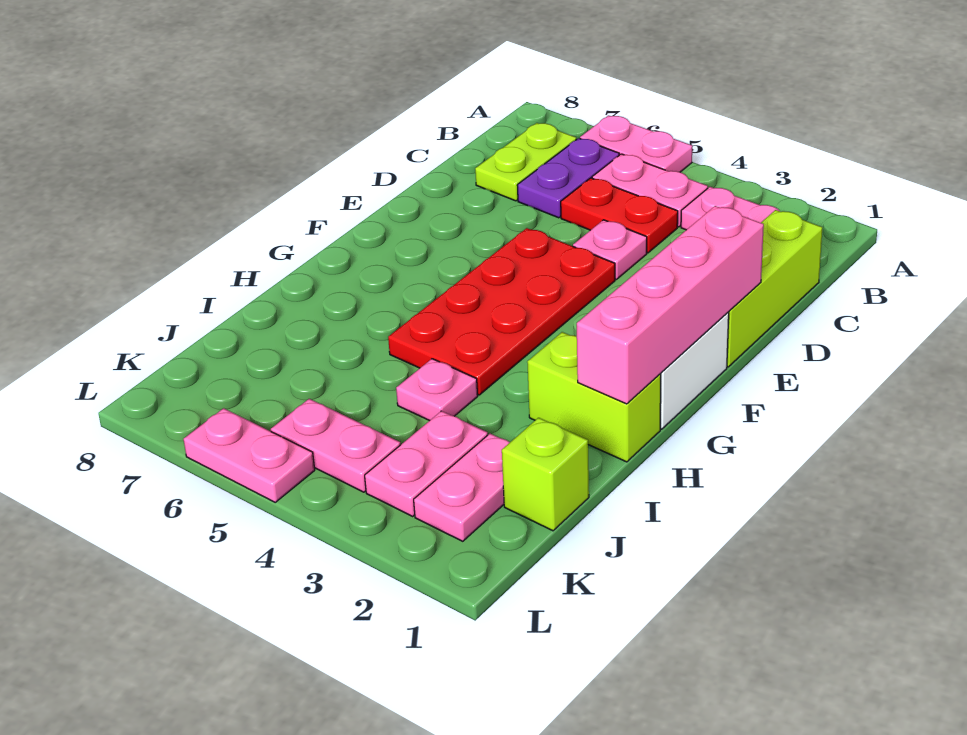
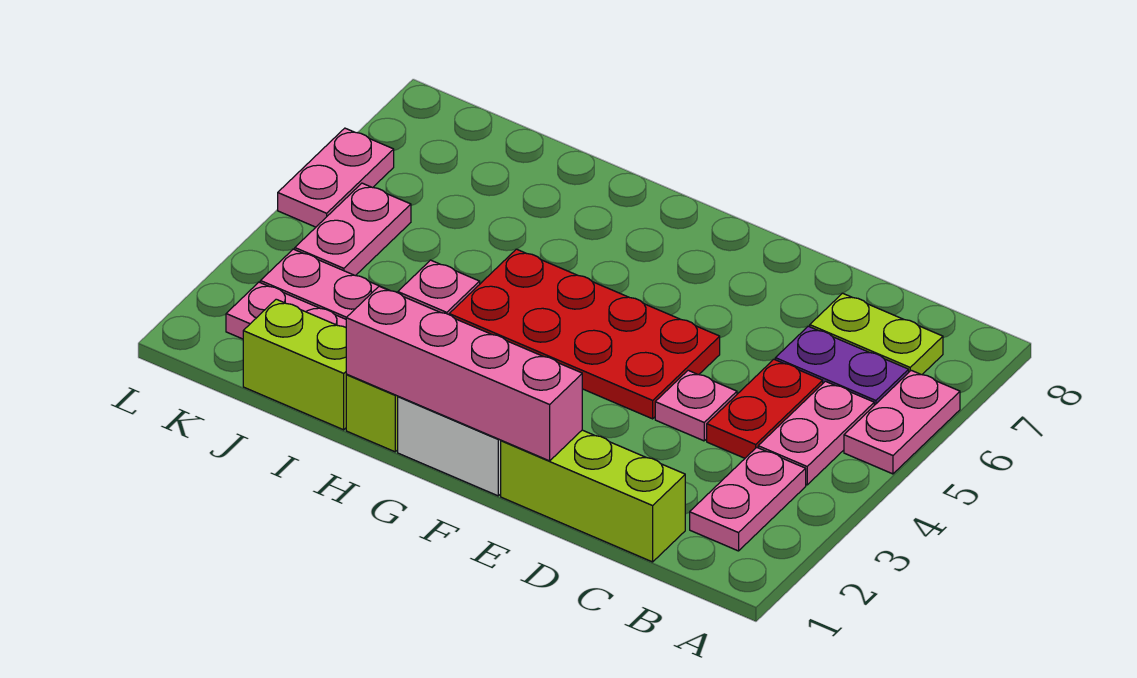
lime 1x1 brick [502,418,589,531] -> lime 1x2 brick [243,299,347,430]

